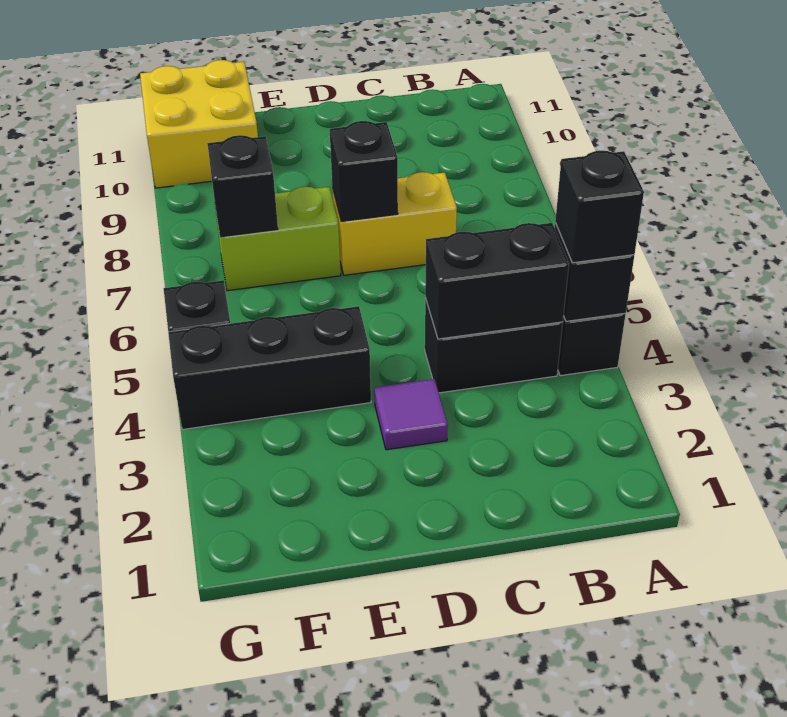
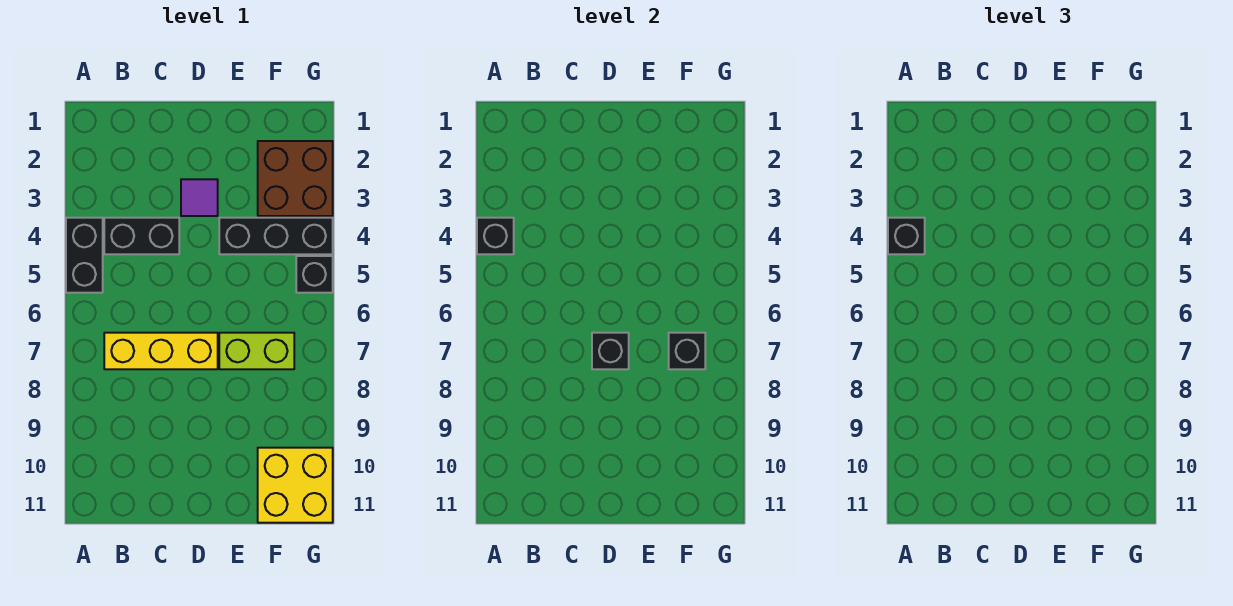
black 1x2 brick [425,223,569,339] -> none
yellow 1x2 brick [332,172,457,275] -> yellow 1x3 brick [104,333,218,369]
none -> brown 2x2 brick [258,141,333,216]

